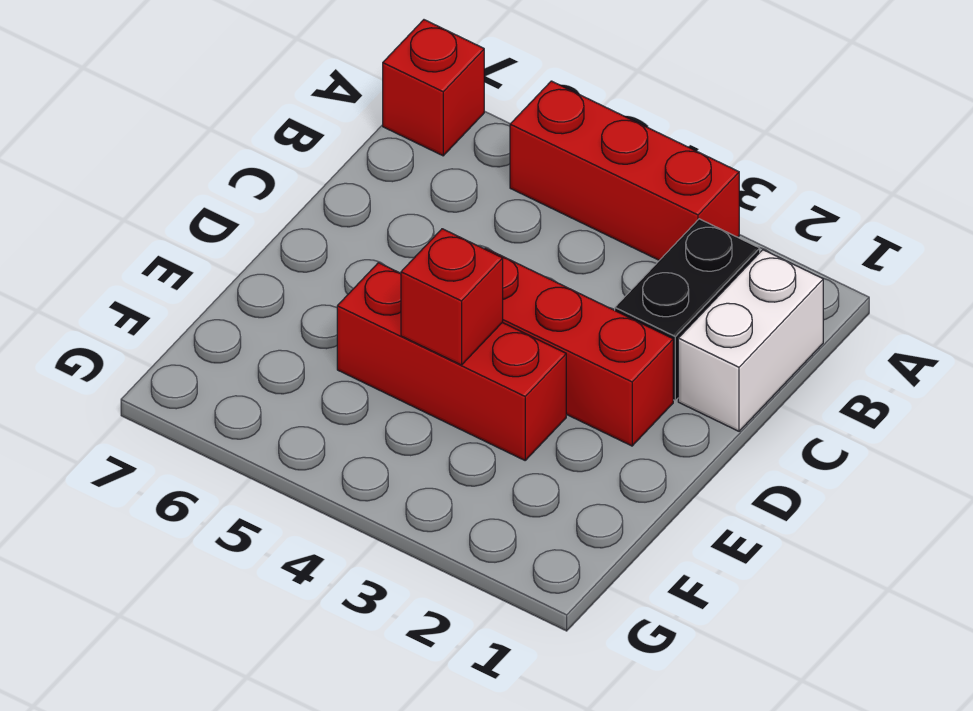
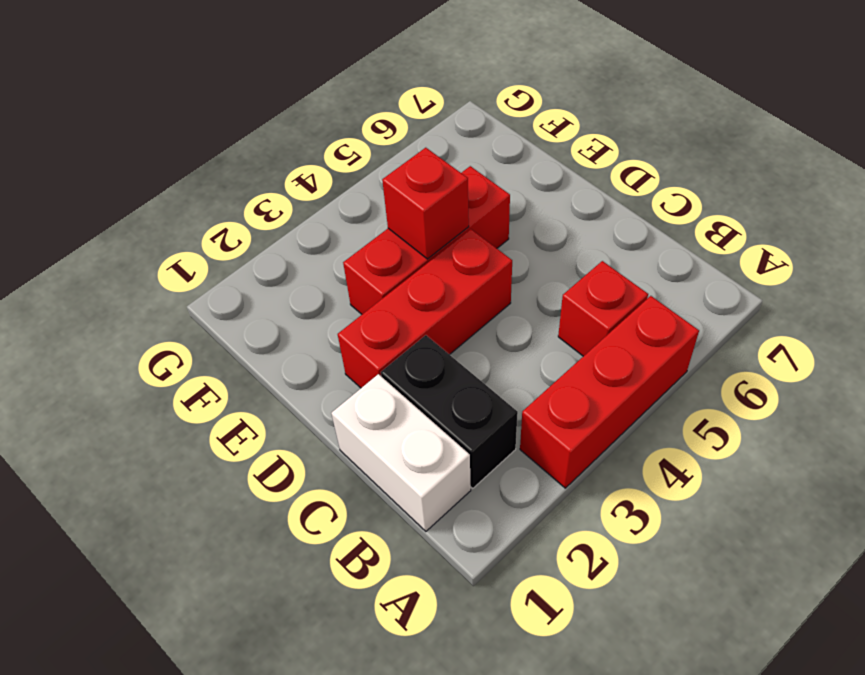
red 1x1 brick [383,20,484,156] -> red 1x1 brick moved to [558,261,648,356]

